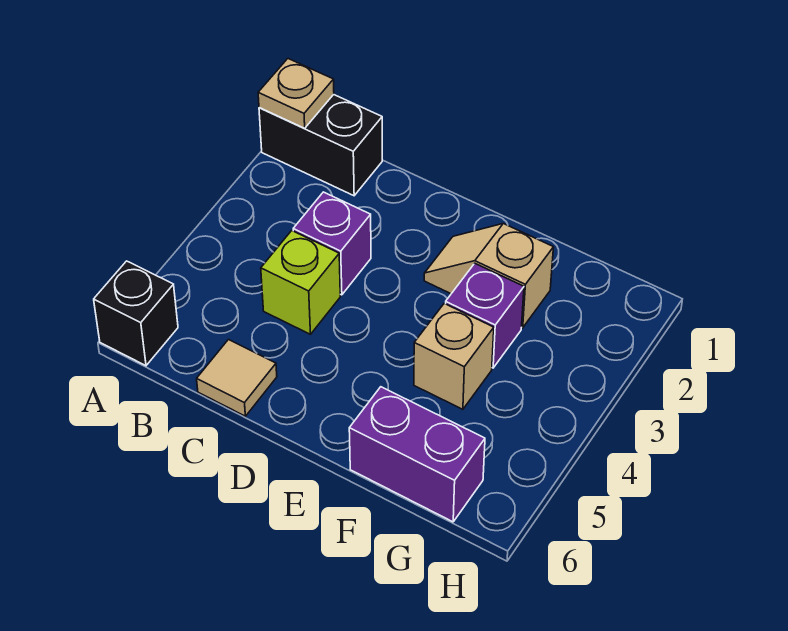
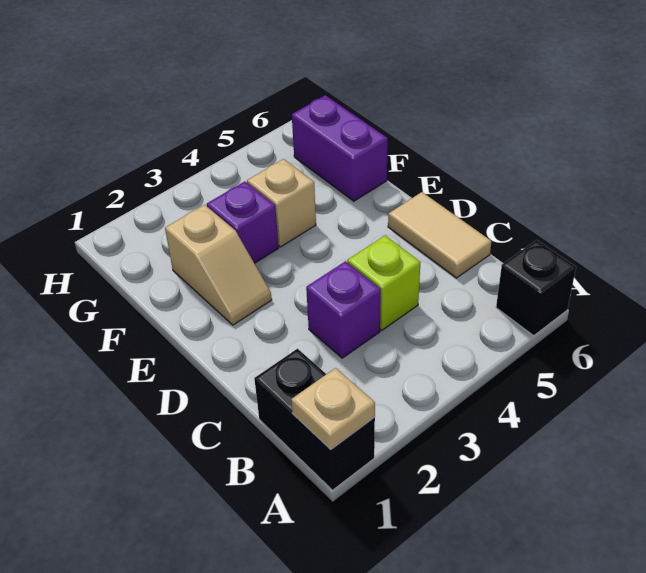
tan 1x1 tile [197,340,277,416] -> tan 1x2 tile [388,192,492,278]

